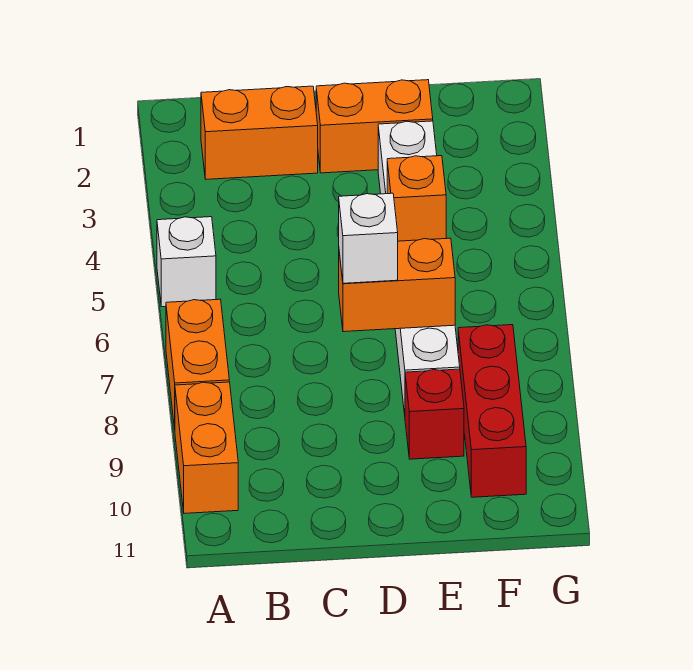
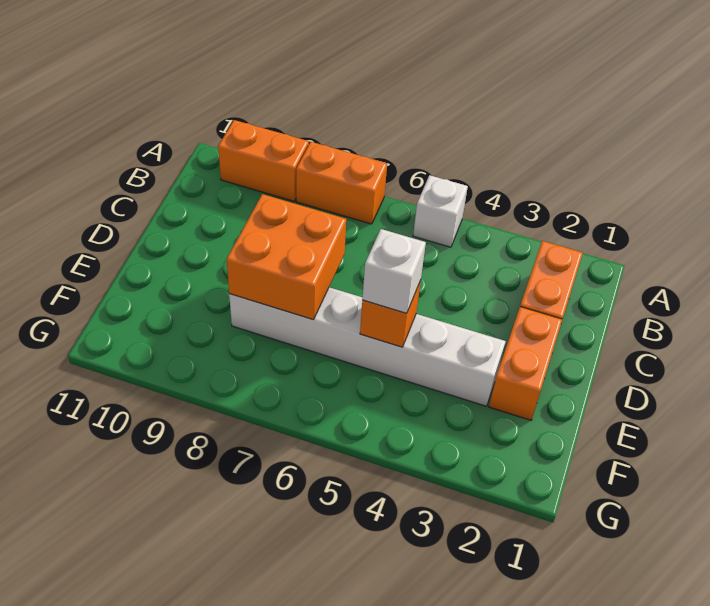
orange 1x2 brick [339,238,455,332] -> orange 2x2 brick [227,194,346,320]
white 1x1 brick [339,193,398,283] -> white 1x1 brick moved to [362,229,426,313]
red 1x1 brick [405,369,464,459] -> none
red 1x3 brick [458,325,526,497] -> none

